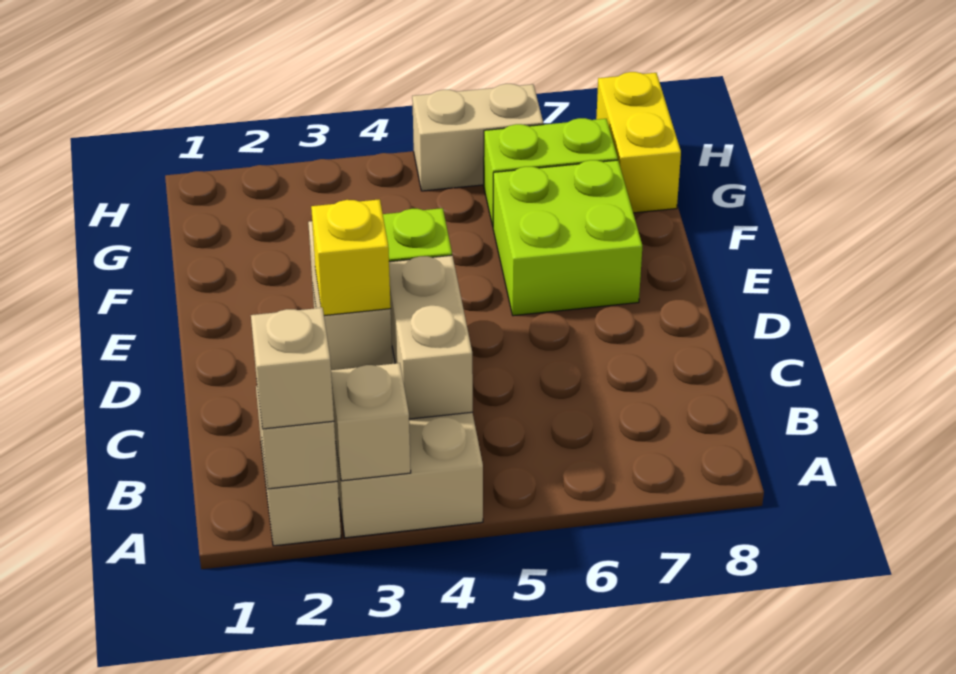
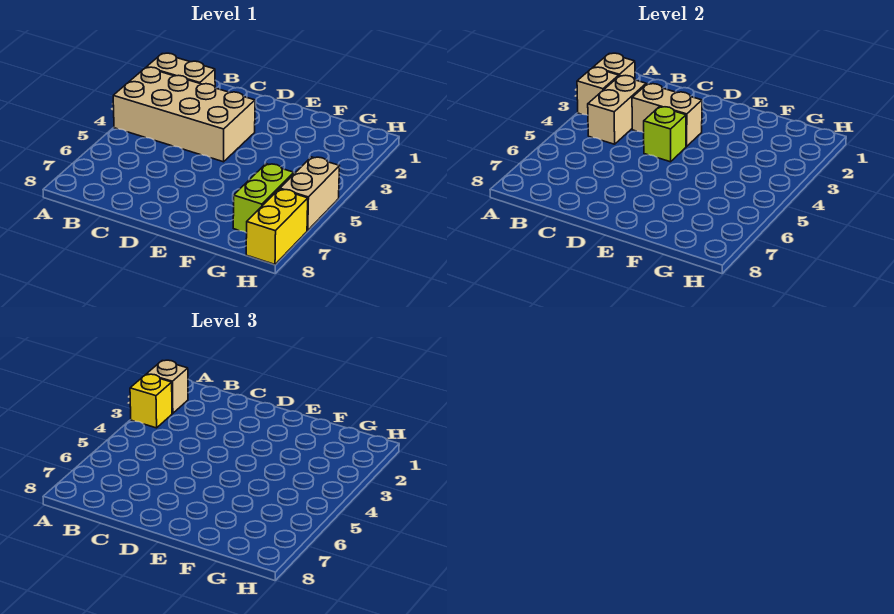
tan 1x2 brick [389,255,473,419] -> tan 1x2 brick turned to [588,75,646,144]
yellow 1x1 brick [311,199,391,316] -> yellow 1x1 brick moved to [130,374,172,428]
lime 2x2 brick [493,160,642,316] -> none
yellow 1x2 brick [596,72,681,213] -> yellow 1x2 brick turned to [246,189,308,264]

